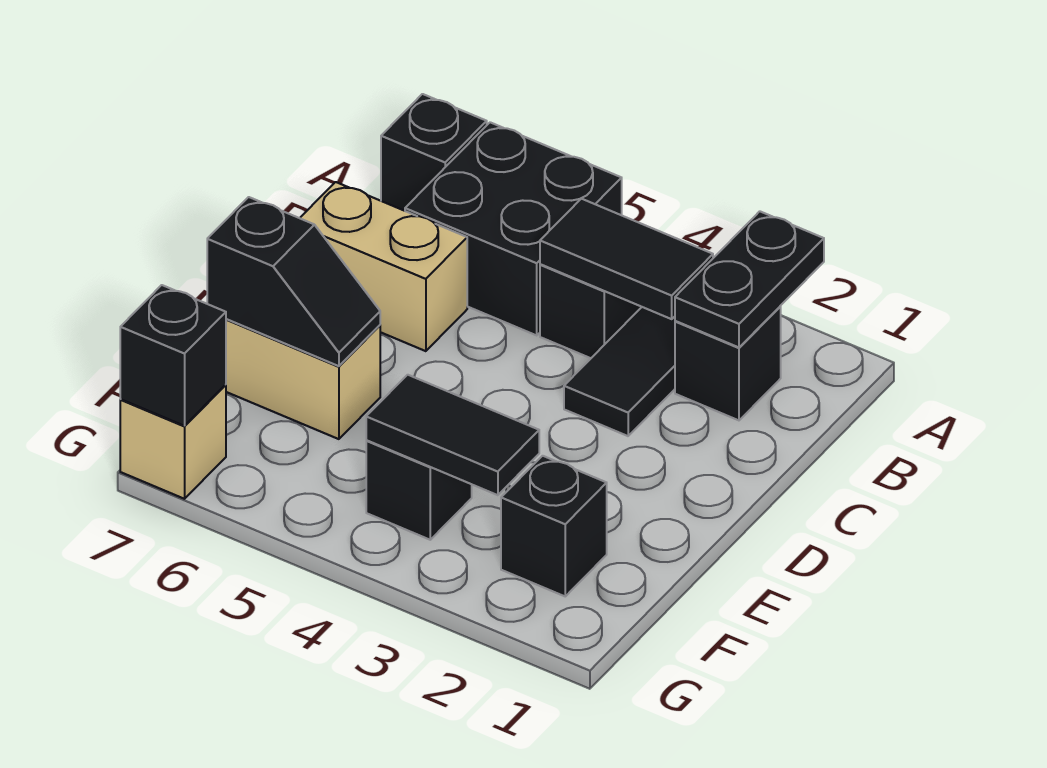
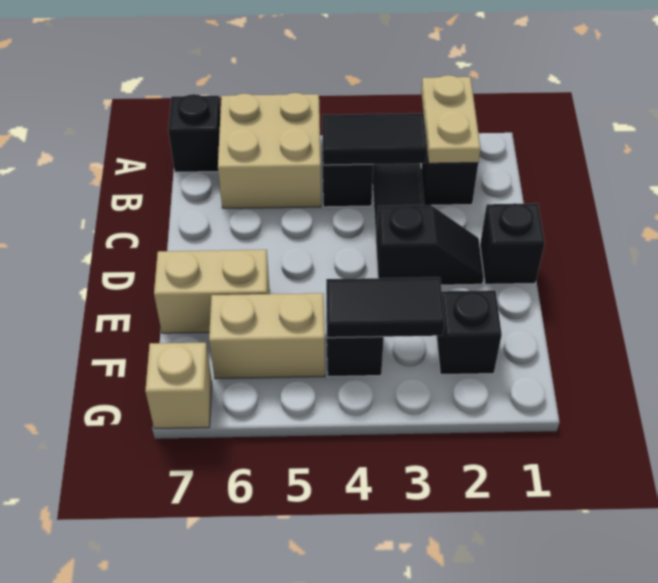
black 1x2 plate [675,211,824,347] -> tan 1x2 plate [421,75,480,163]
black 2x2 brick [405,122,622,335] -> tan 2x2 brick [218,93,321,208]
tan 1x2 brick [300,182,467,351] -> tan 1x2 brick moved to [209,293,325,379]
black 1x2 slope [207,197,380,366] -> black 1x2 slope moved to [376,205,484,285]
black 1x1 brick [120,285,226,426] -> black 1x1 brick moved to [480,203,545,284]

